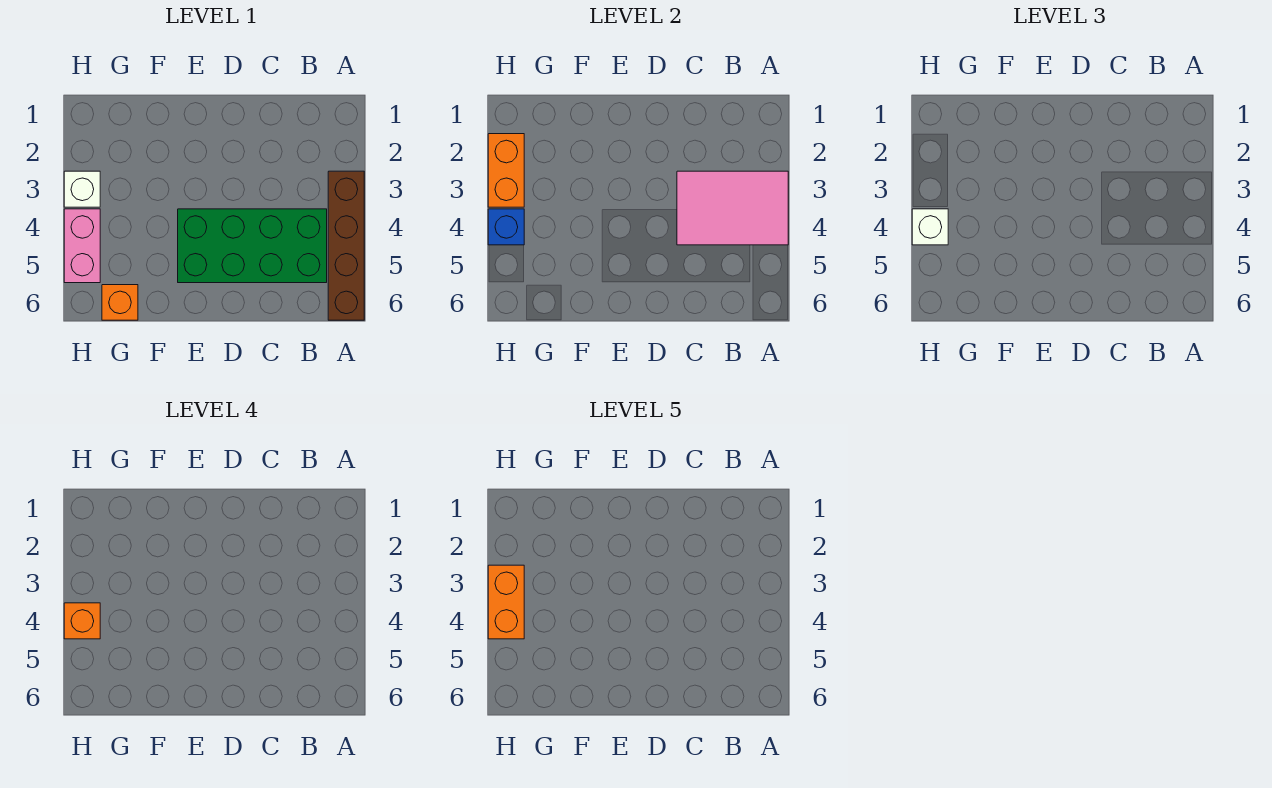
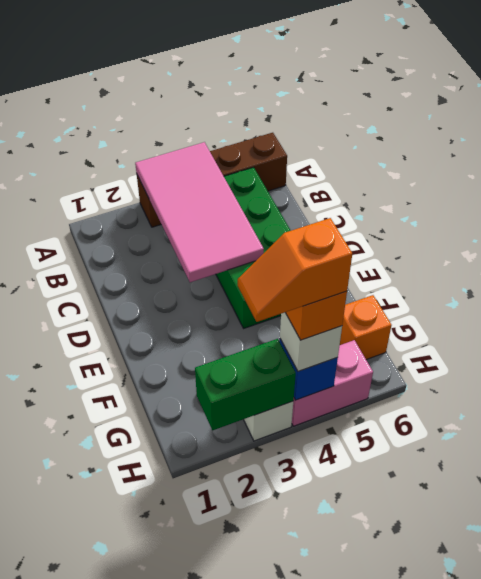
pink 2x3 tile [677,171,788,245] -> pink 2x4 tile [135,142,264,282]
orange 1x2 brick [488,134,524,207] -> green 1x2 brick [195,339,296,431]
orange 1x2 brick [488,565,524,639] -> orange 1x2 slope [238,218,352,322]

